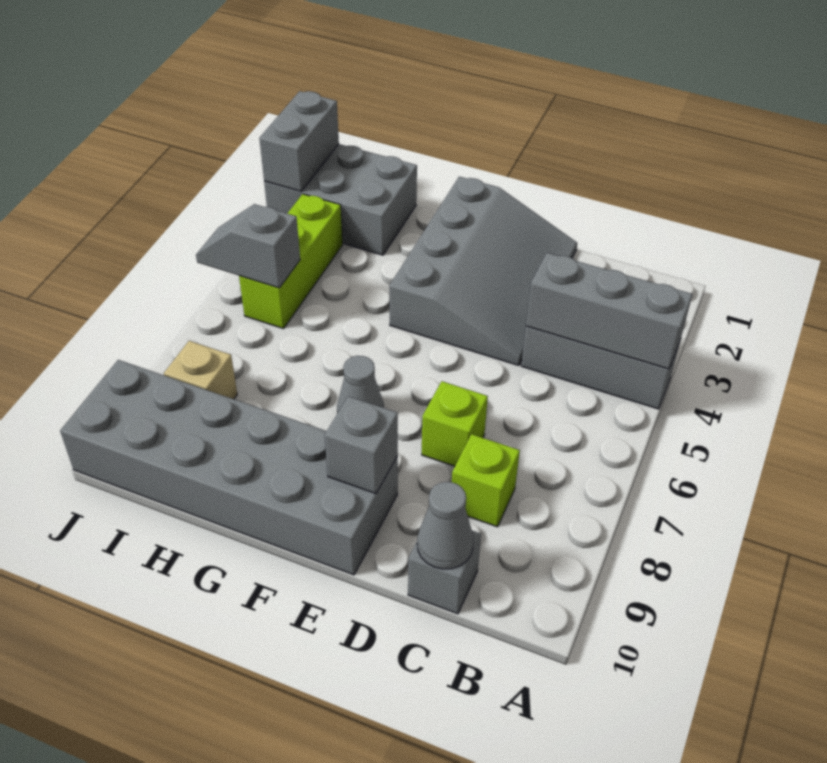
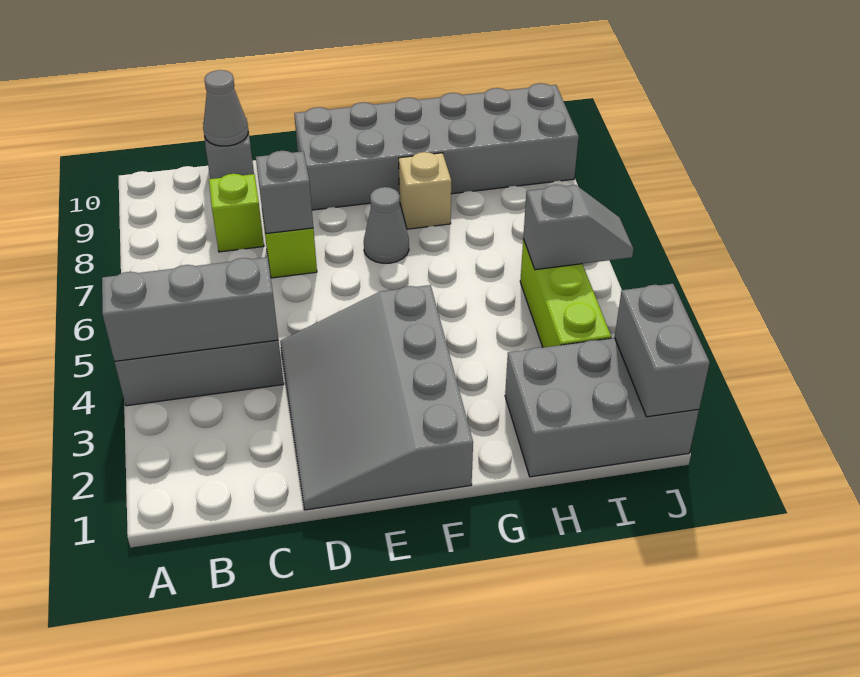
grey 1x1 brick [325,396,398,494] -> grey 1x1 brick moved to [256,151,313,234]
tan 1x1 brick [164,341,237,399] -> tan 1x1 brick moved to [399,152,451,229]

